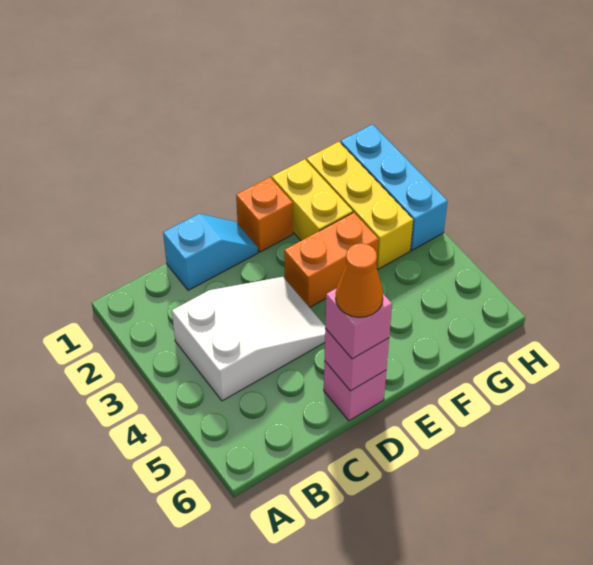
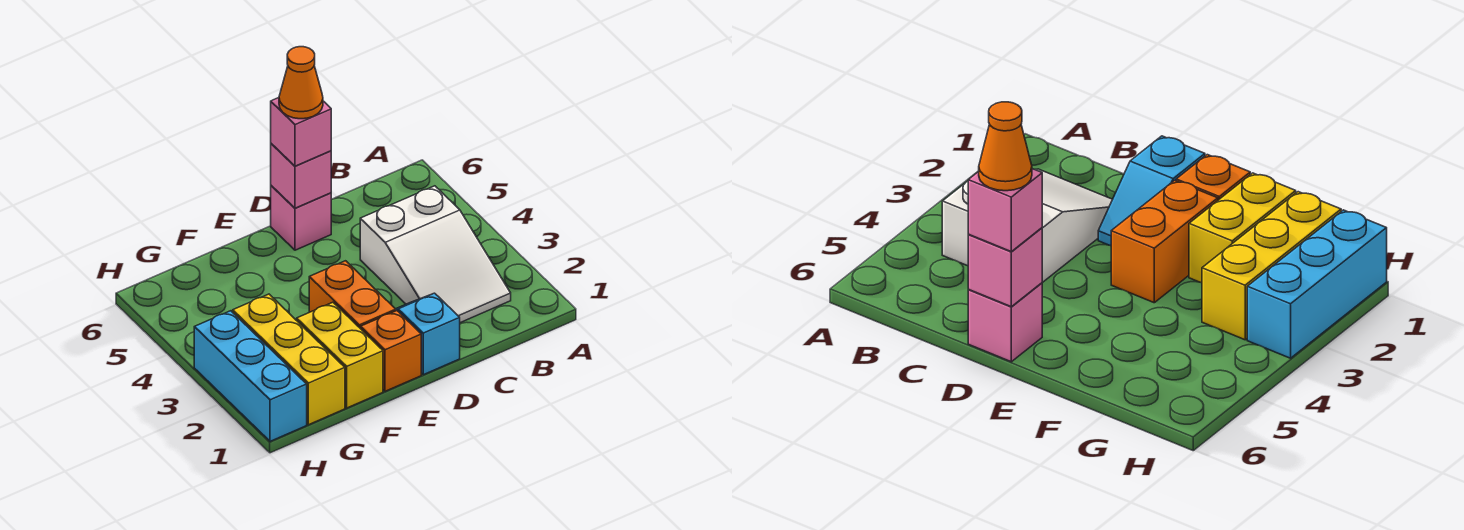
white 2x3 slope [172,277,326,401] -> white 2x3 slope turned to [360,186,511,323]
cyan 1x2 slope [163,214,258,290] -> cyan 1x2 slope turned to [396,293,460,375]
orange 1x2 brick [284,213,378,307] -> orange 1x2 brick turned to [309,261,396,329]

